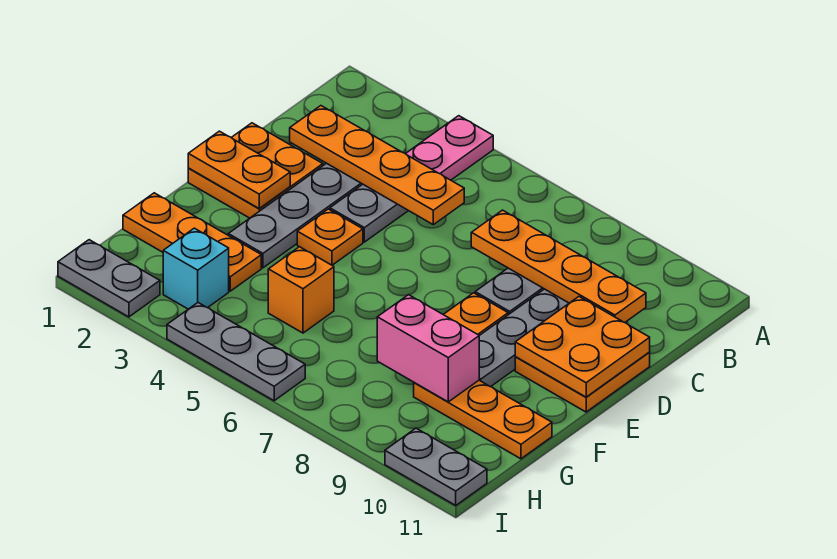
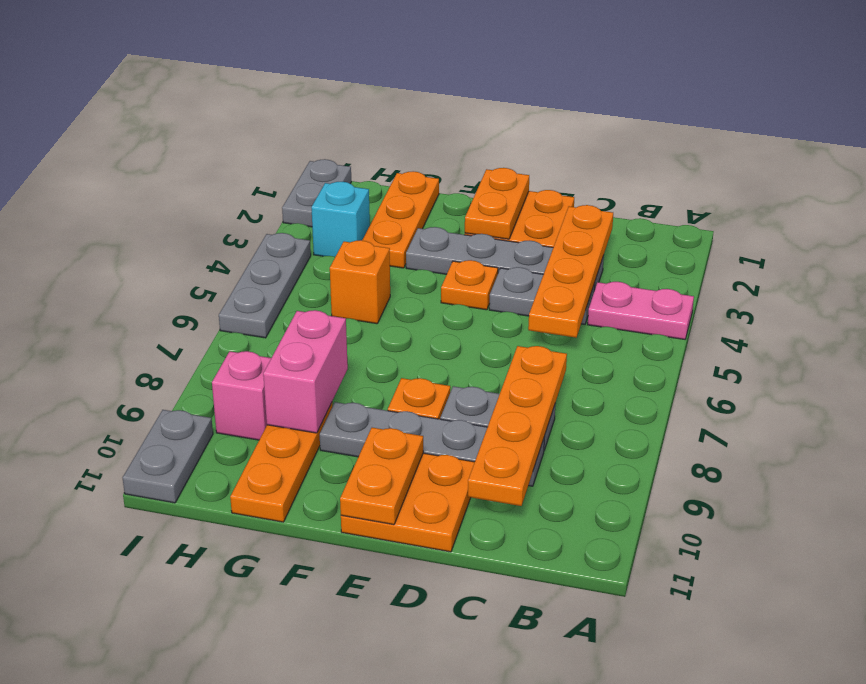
orange 2x2 plate [515,297,650,397] -> orange 1x2 plate [340,428,423,525]
none -> pink 1x1 brick [212,351,271,440]

